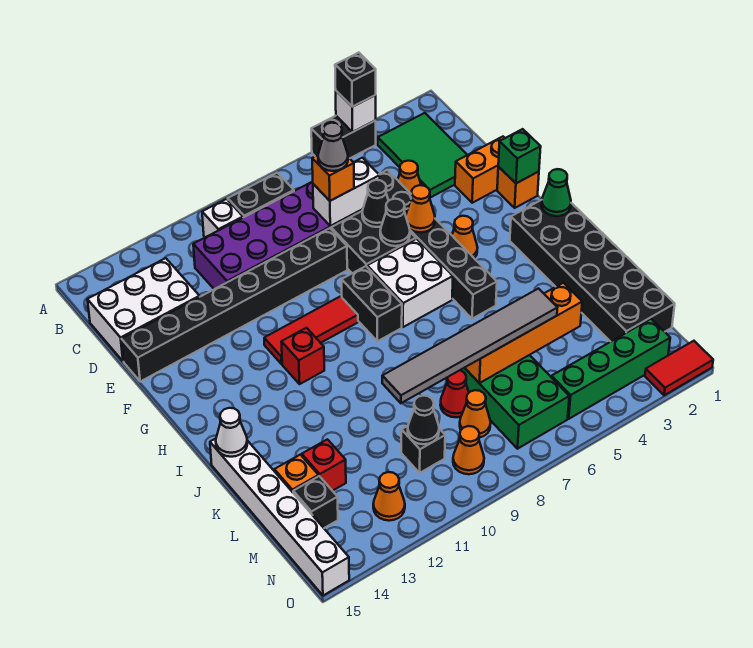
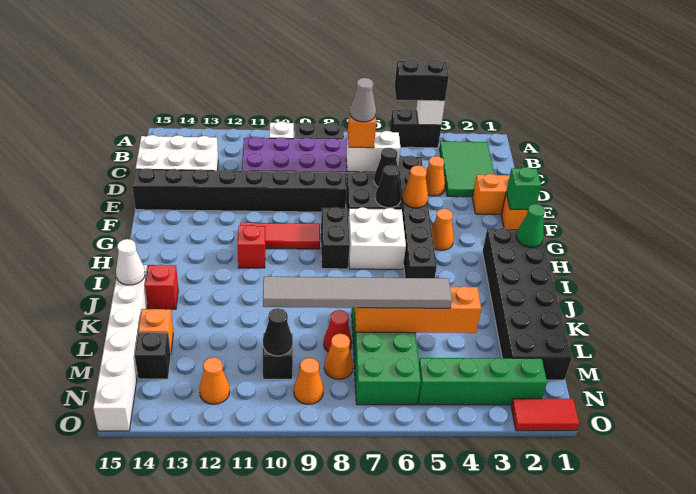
black 1x1 brick [335,53,376,107] -> black 1x2 brick [395,59,449,101]
red 1x1 brick [302,439,346,491] -> red 1x1 brick moved to [145,265,178,309]

